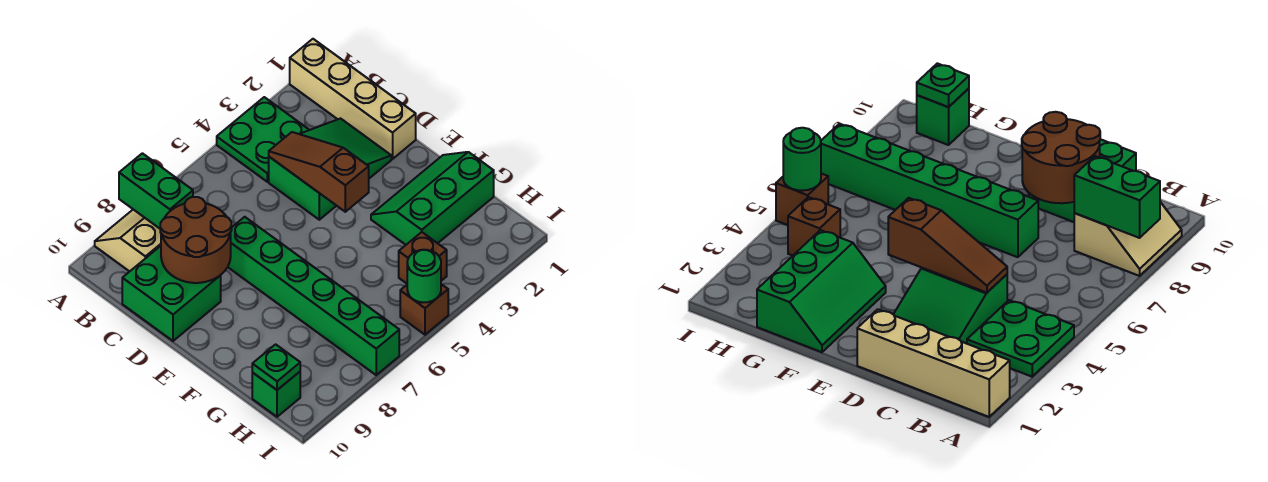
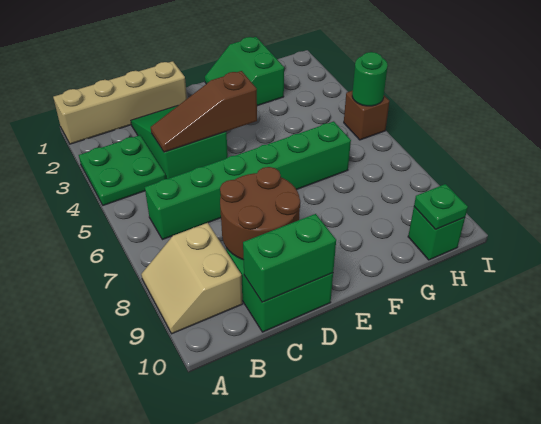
green 1x2 brick [119,153,193,228] -> green 1x2 brick moved to [243,214,336,302]
green 1x6 brick [228,217,399,375] -> green 1x6 brick moved to [145,121,351,240]
green 2x3 slope [371,152,494,245] -> green 2x2 slope [205,37,284,106]
brown 1x1 brick [399,232,447,283] -> none

